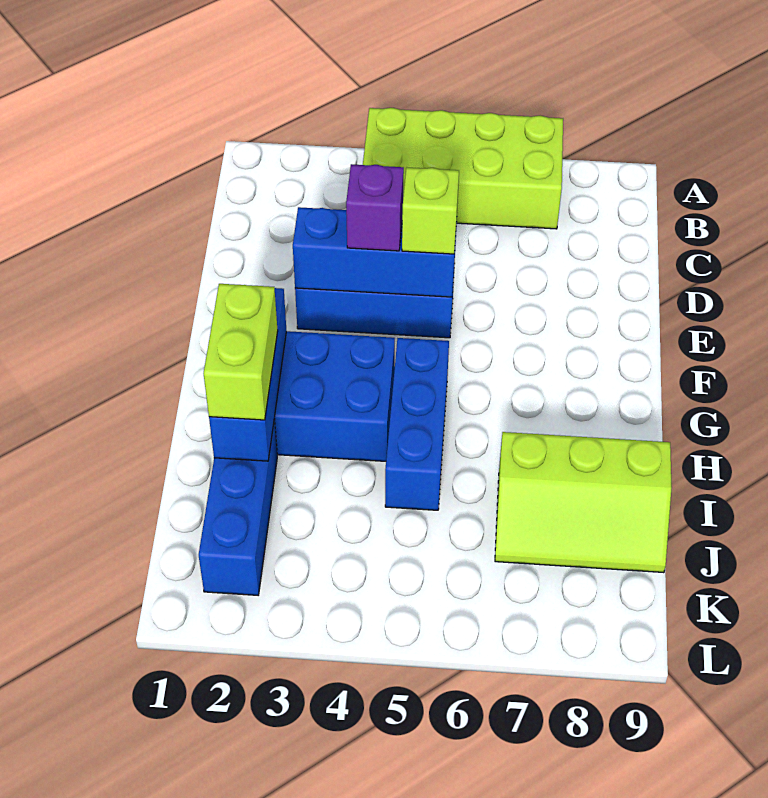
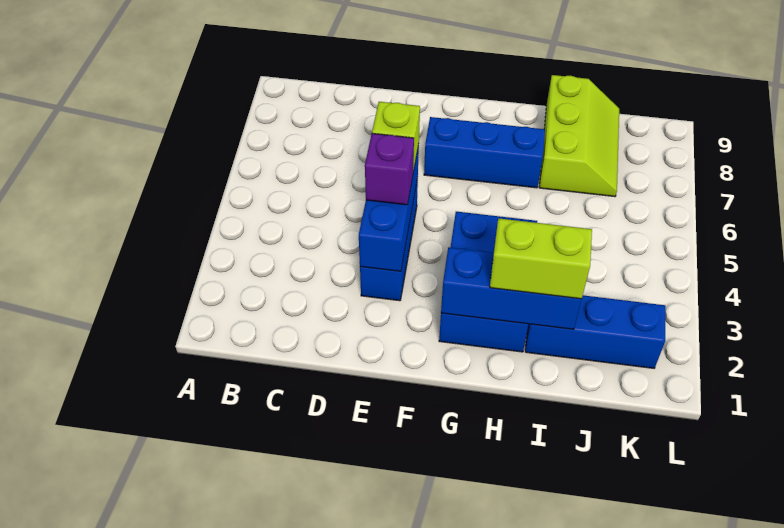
lime 2x4 brick [363,108,563,229] -> none
blue 1x3 brick [385,338,449,510] -> blue 1x3 brick moved to [424,117,545,188]

